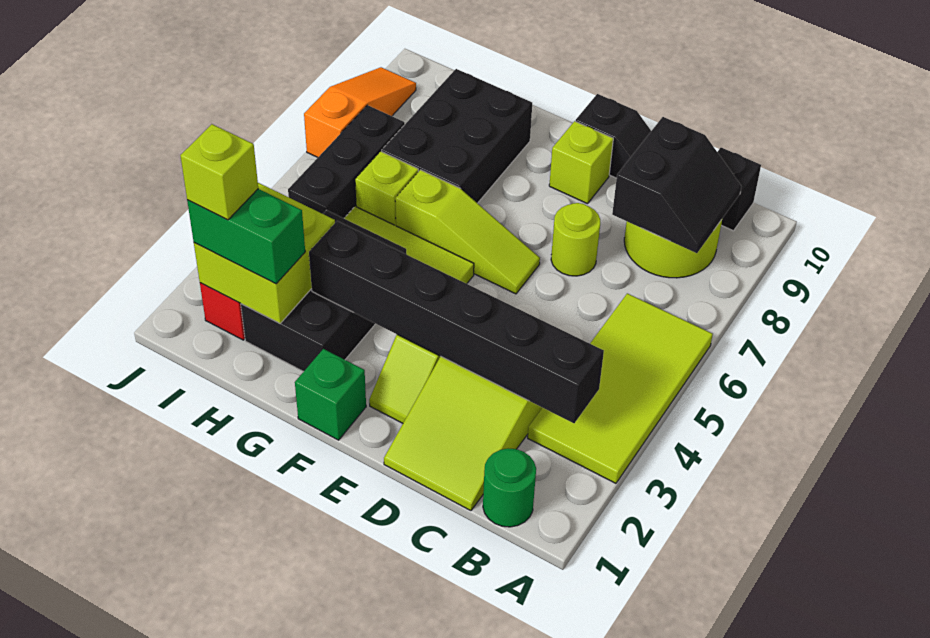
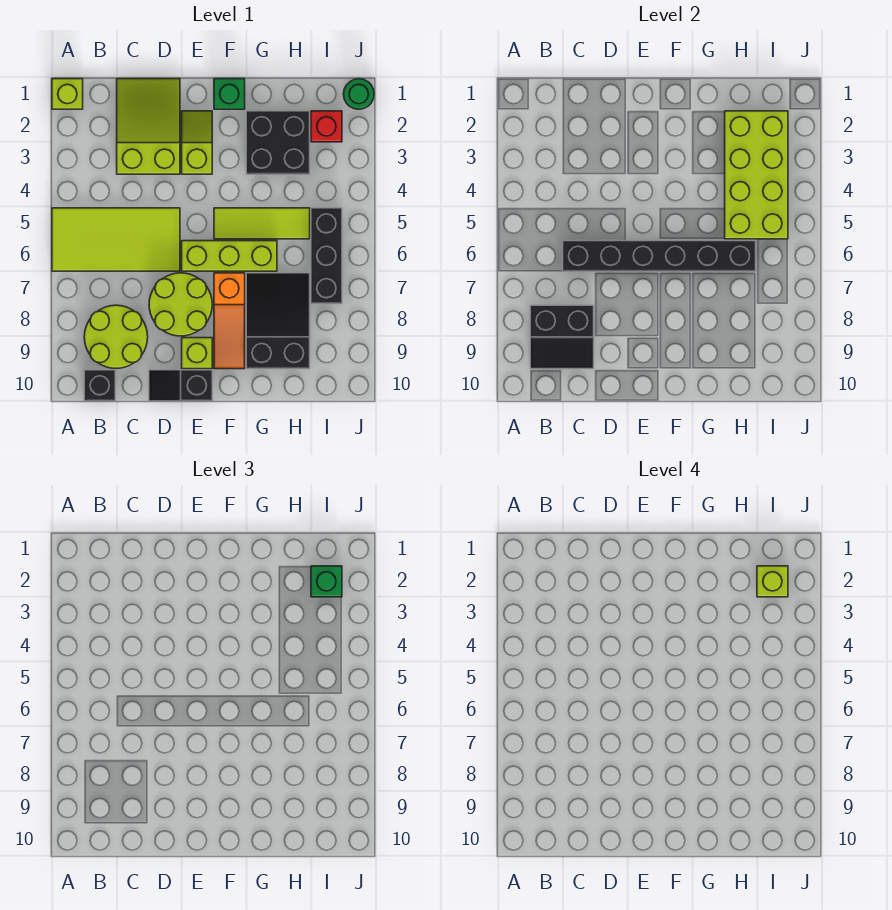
lime 2x4 tile [528,293,713,483] -> lime 2x4 tile turned to [52,208,180,271]
green 1x1 round brick [483,448,536,527] -> green 1x1 round brick moved to [344,79,374,109]
black 1x6 brick [309,221,604,423] -> black 1x6 brick moved to [563,241,756,271]
black 2x2 slope [612,117,742,253] -> black 2x2 slope turned to [530,305,594,369]
lime 1x1 round brick [551,203,600,276] -> lime 2x2 round brick [149,273,212,336]
lime 1x3 slope [395,170,540,294] -> lime 1x3 brick [182,241,277,271]
black 2x3 brick [241,210,406,372] -> black 2x2 brick [246,111,310,174]
black 2x3 brick [382,69,532,203] -> black 2x3 slope [246,273,310,369]
lime 2x2 brick [194,183,335,324] -> lime 2x4 brick [725,111,788,239]
green 1x2 brick [187,189,305,284] -> green 1x1 brick [311,566,342,597]
lime 1x1 brick [355,151,418,226] -> lime 1x1 brick moved to [52,79,83,109]
orange 1x3 slope [304,67,416,157] -> orange 1x3 slope moved to [214,273,245,369]

